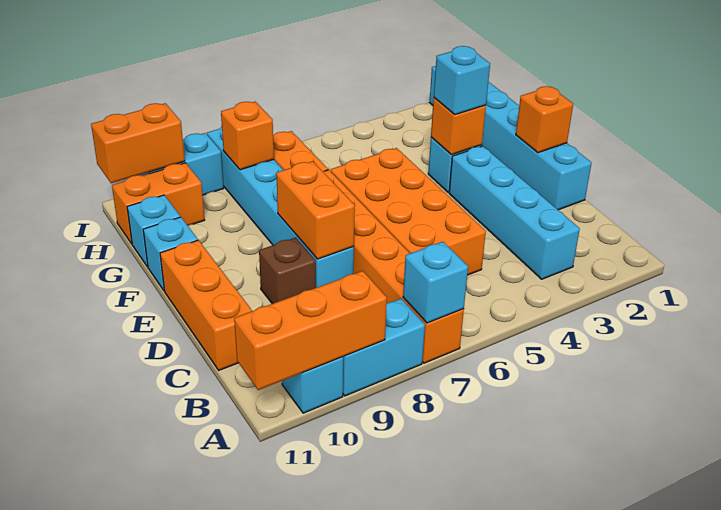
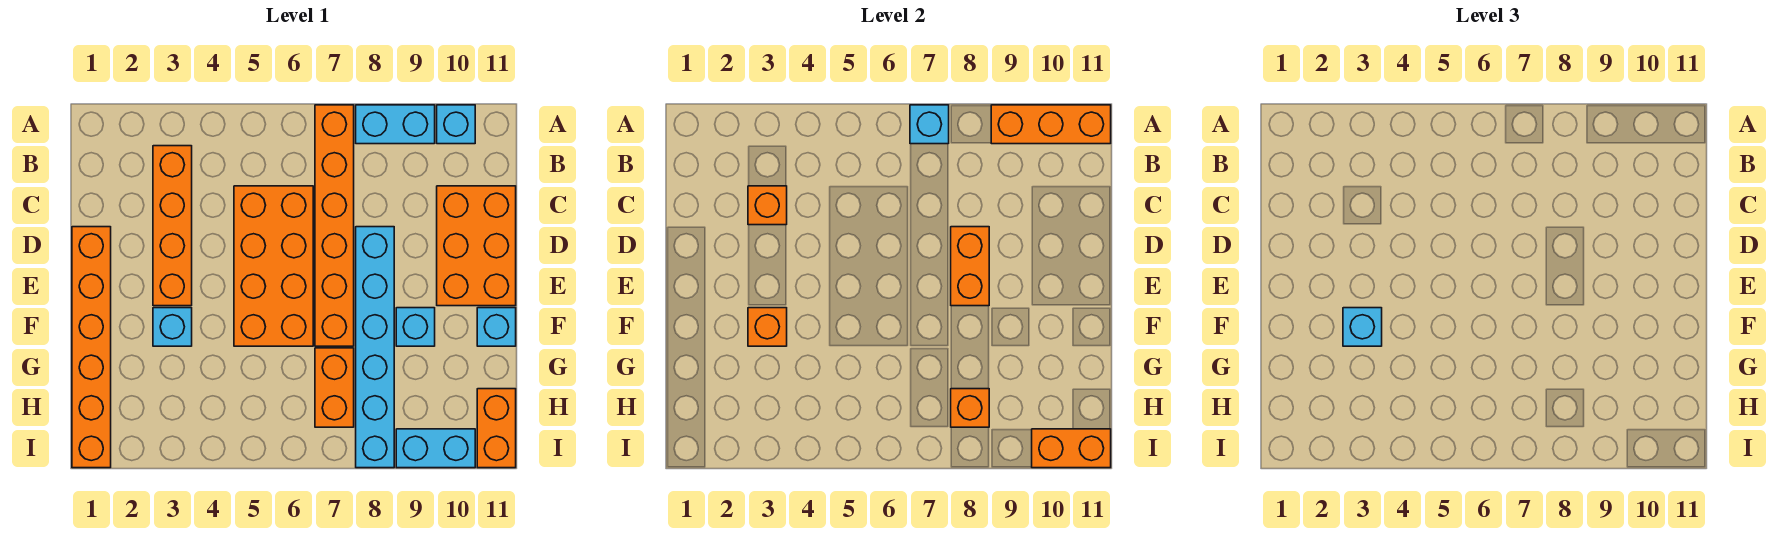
cyan 1x4 brick [449,146,580,279] -> orange 1x4 brick [153,146,192,306]
orange 1x3 brick [160,240,252,370] -> orange 2x3 brick [437,186,516,306]
cyan 1x6 brick [429,66,592,210] -> orange 1x6 brick [72,227,111,468]
brown 1x1 brick [259,238,316,304] -> none
orange 1x1 brick [516,86,573,153] -> orange 1x1 brick moved to [748,186,787,225]
cyan 1x1 brick [127,195,180,267] -> cyan 1x1 brick moved to [396,308,435,346]
orange 1x2 brick [112,163,204,244] -> orange 1x2 brick turned to [477,389,516,468]

